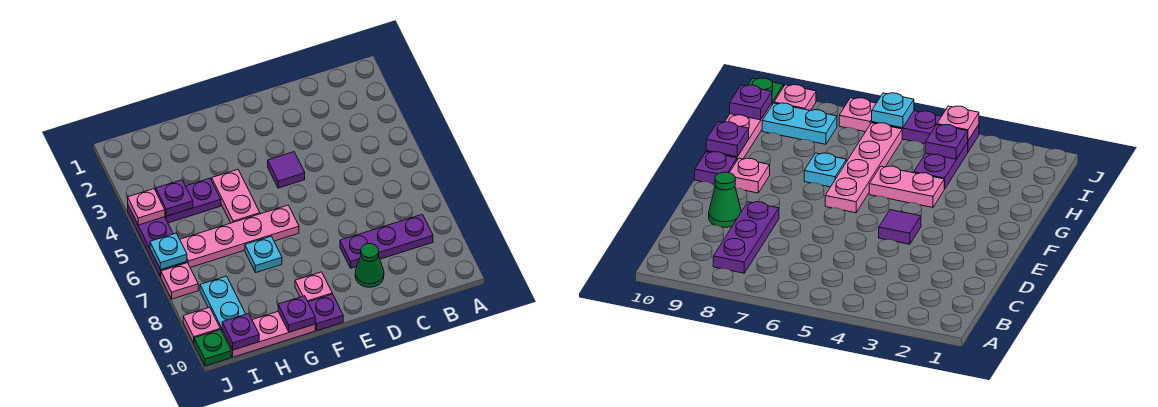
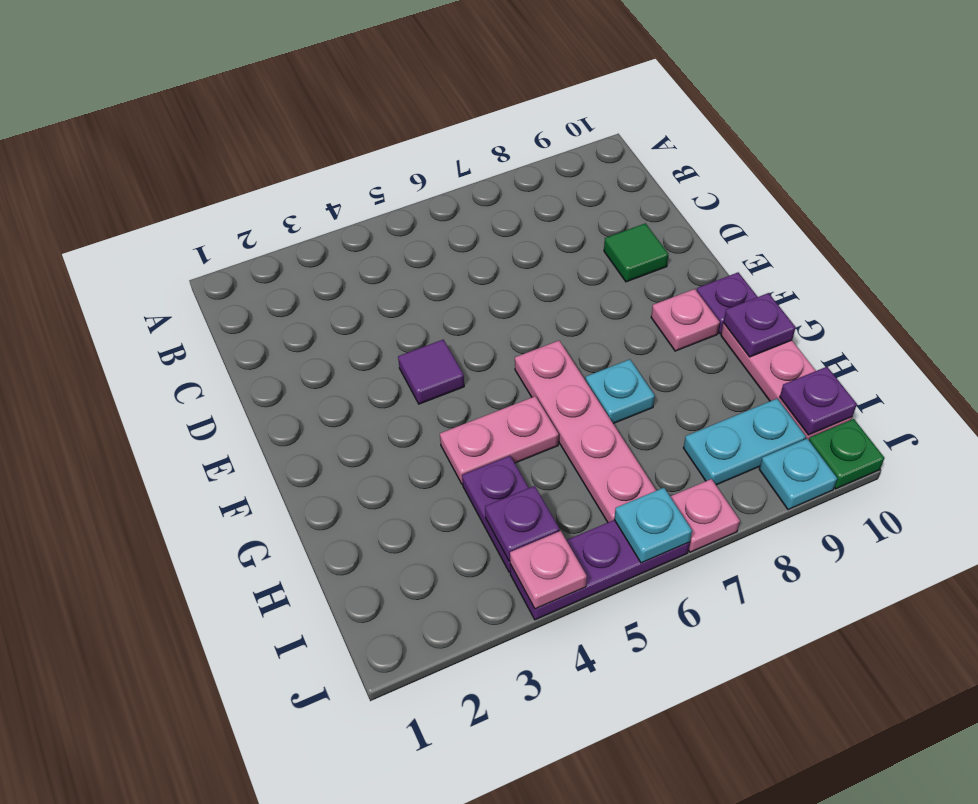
purple 1x3 plate [340,214,433,268] -> none
green 1x1 cone [355,243,384,287] -> green 1x1 tile [604,223,668,282]
pink 1x1 plate [183,307,220,343] -> cyan 1x1 plate [759,439,837,510]

